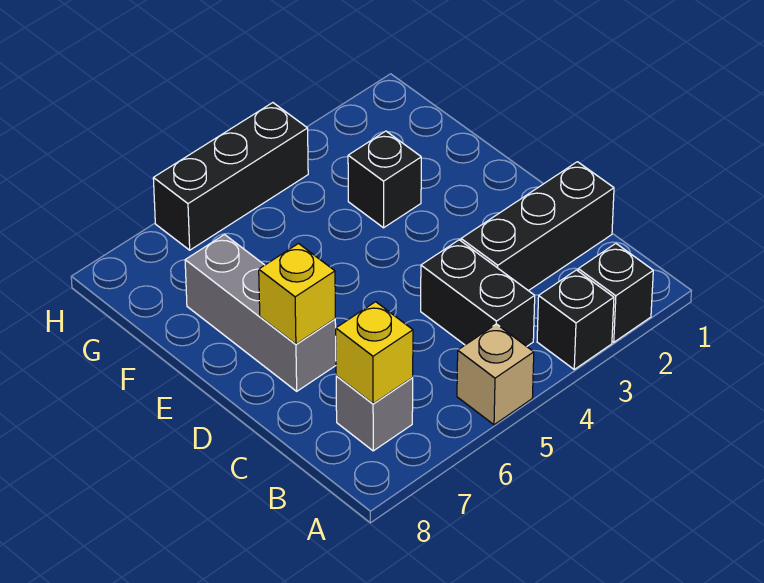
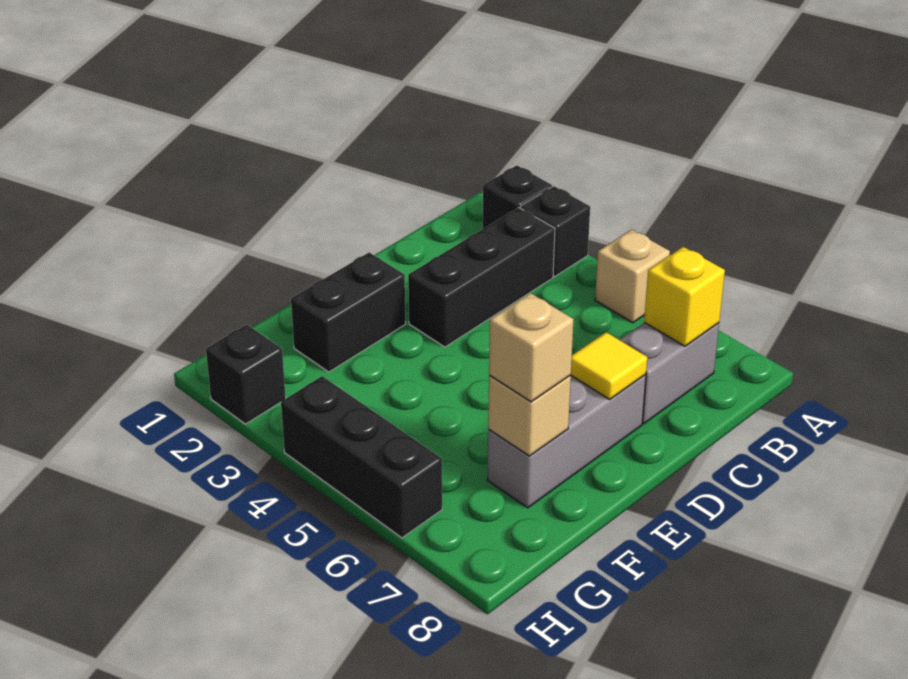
black 1x2 brick [421,240,535,346] -> black 1x2 brick moved to [291,252,406,372]
grey 1x1 brick [336,376,413,451] -> grey 1x2 brick [620,323,719,424]
black 1x3 brick [461,162,614,291] -> black 1x3 brick turned to [408,208,555,347]
yellow 1x1 brick [259,244,335,344] -> yellow 1x1 tile [571,332,647,399]
black 1x1 brick [348,131,421,228] -> black 1x1 brick moved to [206,325,286,424]
none -> tan 1x1 brick [488,375,571,456]
none -> tan 1x1 brick [489,293,574,402]

